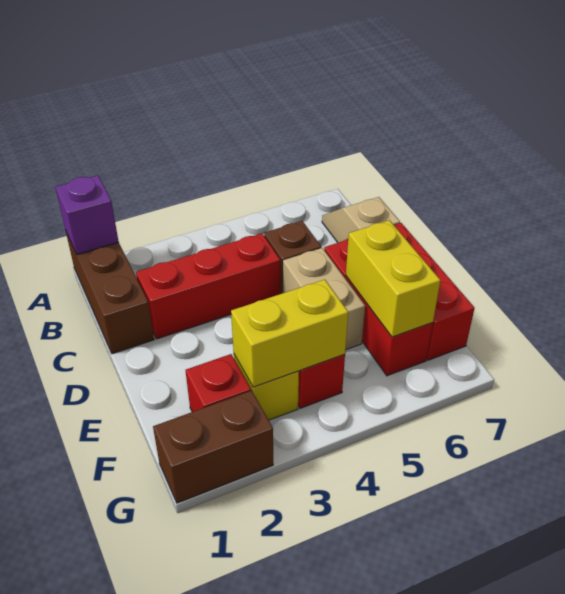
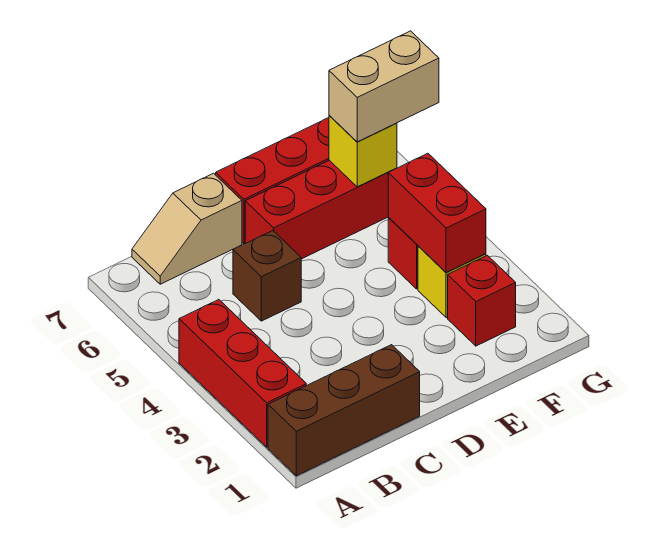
purple 1x1 brick [55,175,119,254] -> none
red 1x3 brick [136,233,280,339] -> red 1x3 brick moved to [179,300,306,447]
tan 1x2 brick [283,248,365,350] -> tan 1x2 brick moved to [329,31,439,142]
yellow 1x2 brick [346,220,441,337] -> yellow 1x1 brick [329,115,397,187]
yellow 1x2 brick [231,280,348,387] -> red 1x2 brick [388,153,486,273]
brown 1x2 brick [153,391,273,503] -> none

